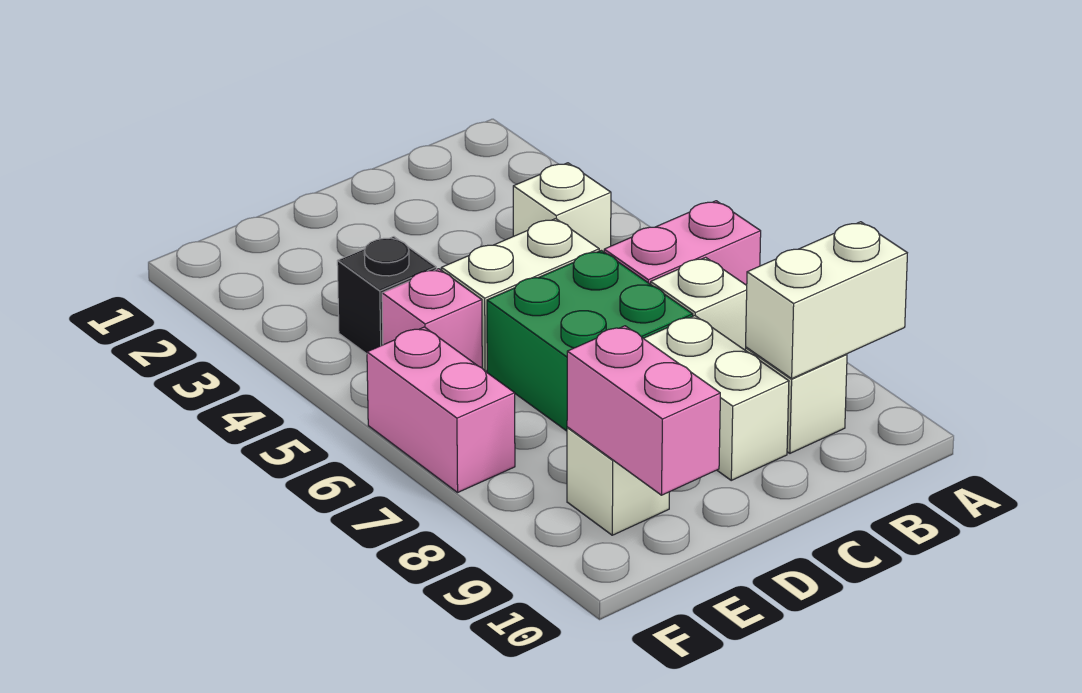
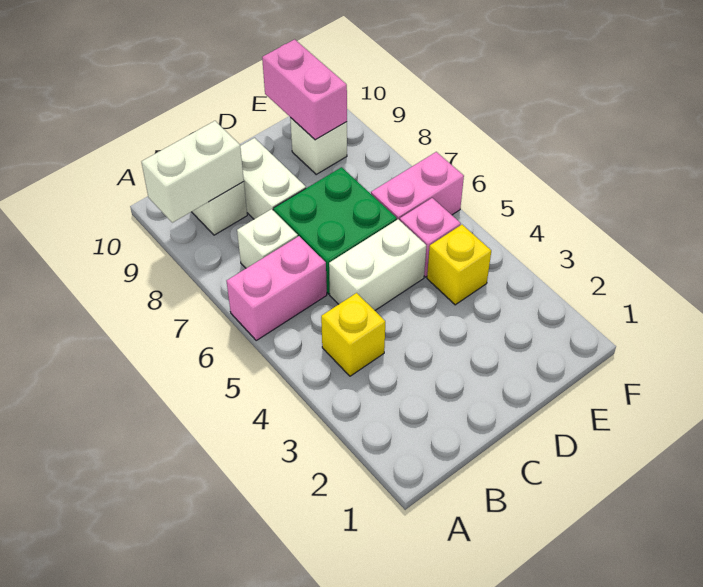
white 1x1 brick [513,163,611,252] -> yellow 1x1 brick [321,293,385,376]
black 1x1 brick [337,237,436,354] -> yellow 1x1 brick [427,225,491,305]
pink 1x2 brick [367,327,515,492] -> pink 1x2 brick turned to [371,152,464,220]

